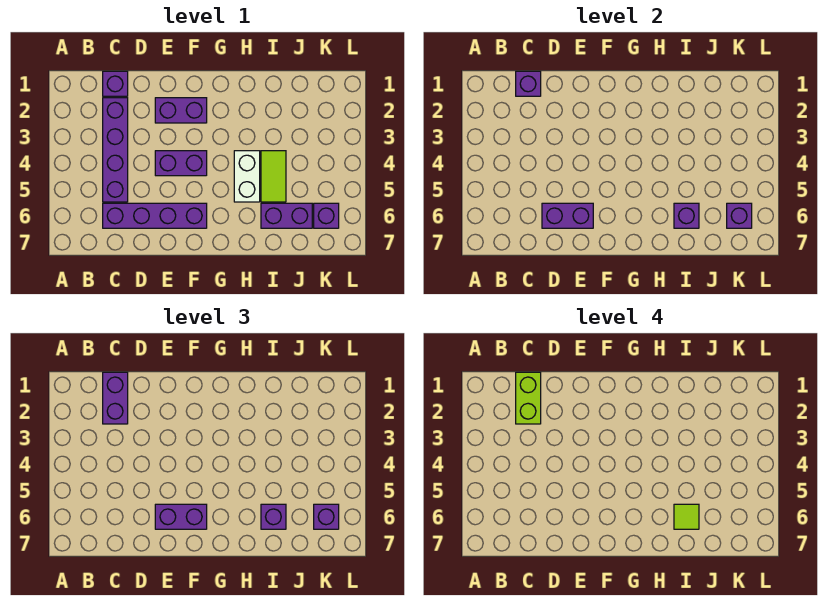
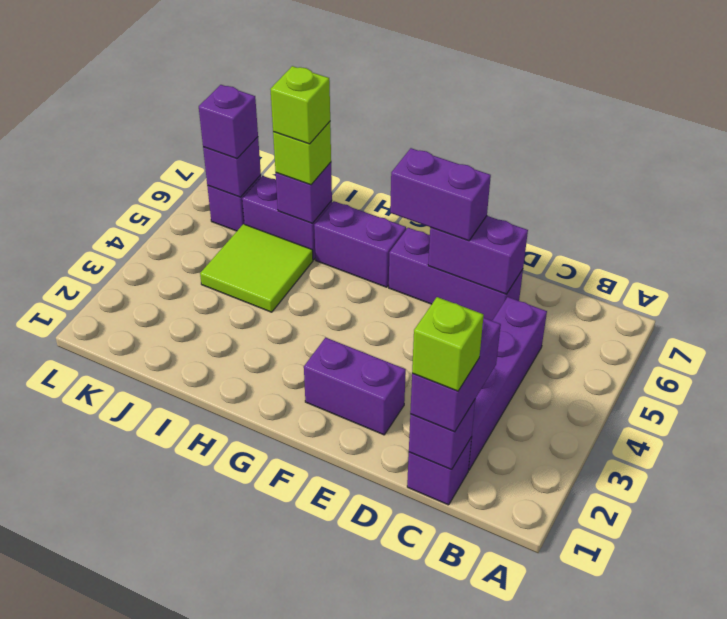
lime 1x2 brick [516,372,541,424] -> lime 1x1 brick [412,297,484,391]
purple 1x4 brick [103,203,207,228] -> purple 1x3 brick [389,228,523,321]
purple 1x2 brick [155,151,207,176] -> purple 1x2 brick moved to [314,201,406,287]
white 1x2 brick [234,151,260,202] -> none
lime 1x2 tile [261,151,286,202] -> lime 2x2 tile [200,224,313,312]
purple 1x1 brick [261,504,286,529] -> lime 1x1 brick [273,122,331,185]
lime 1x1 tile [674,504,699,529] -> lime 1x1 brick [270,66,330,144]

